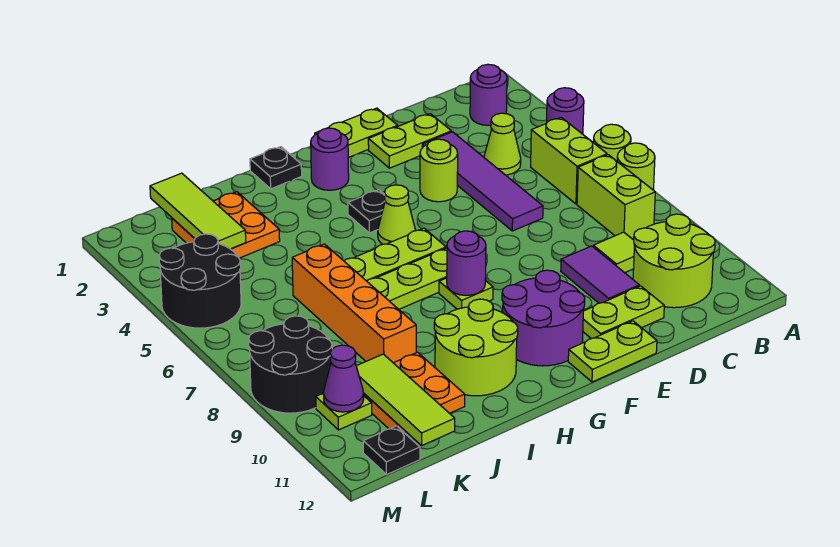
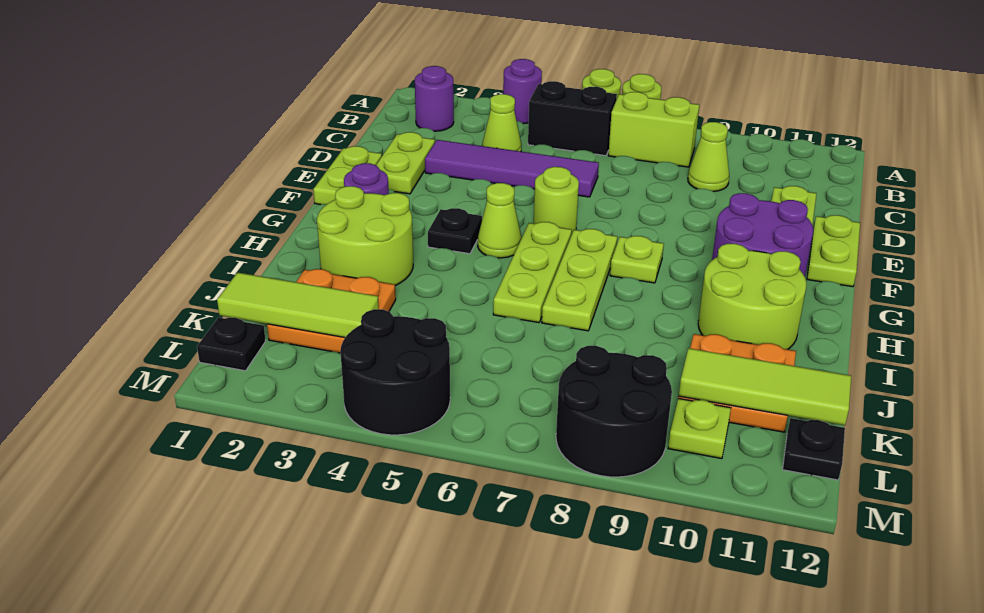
lime 1x2 brick [531,118,607,204] -> black 1x2 brick [528,81,617,156]
lime 2x2 round brick [633,214,715,308] -> lime 2x2 round brick moved to [317,186,413,286]
lime 1x1 tile [593,232,635,273] -> lime 1x1 cone [688,122,729,191]
purple 1x2 tile [561,246,639,303] -> none
lime 1x1 round brick [420,139,458,202] -> lime 1x1 round brick moved to [534,167,579,235]
purple 1x1 round brick [447,231,486,295] -> none
black 1x1 plate [250,147,302,189] -> black 1x1 plate moved to [197,317,266,371]
orange 1x4 brick [292,244,416,363] -> none
purple 1x1 cone [323,345,364,412] -> none

